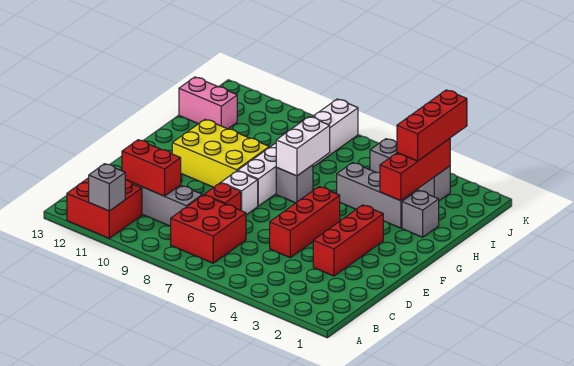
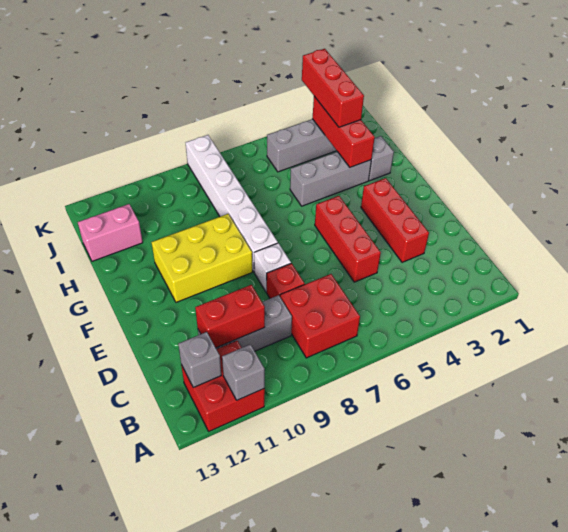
grey 1x1 brick [276,165,313,203] -> grey 1x1 brick moved to [178,332,221,387]
white 1x2 brick [276,117,330,176] -> none

